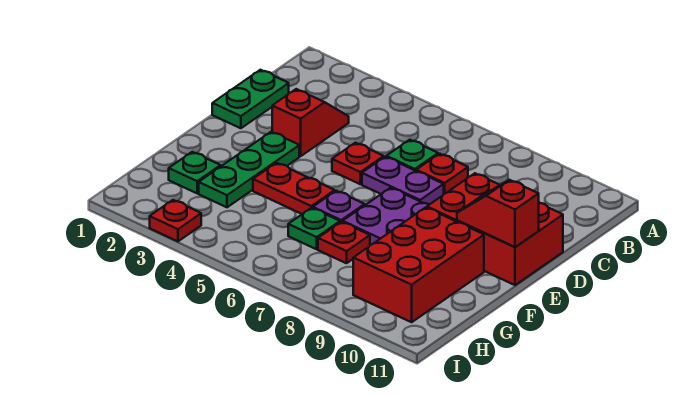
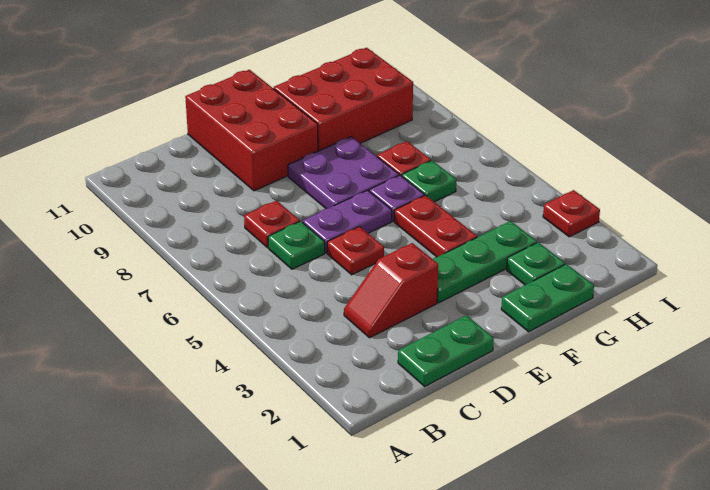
purple 1x2 plate [362,157,444,204] -> purple 1x2 plate turned to [303,190,392,253]
red 1x2 slope [457,180,539,247] -> none
none -> green 1x2 plate [501,264,594,332]

